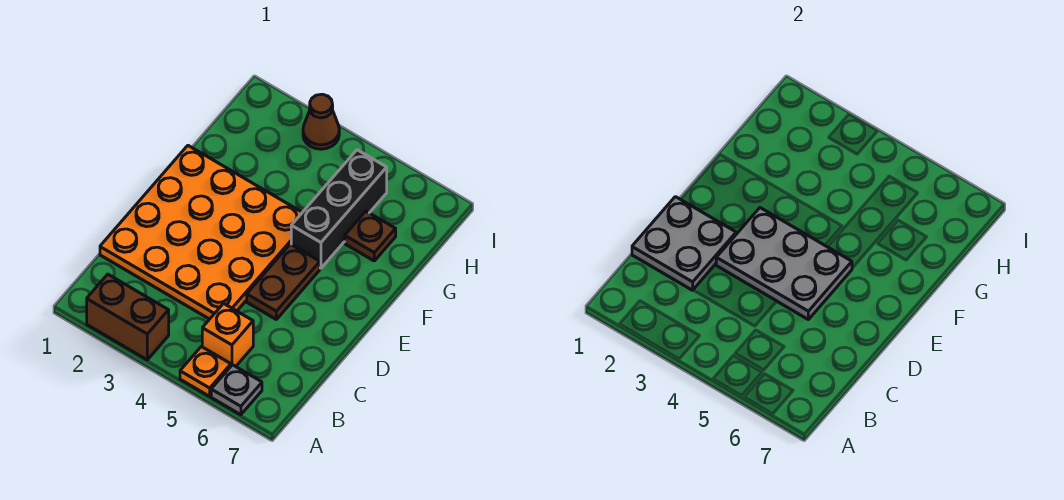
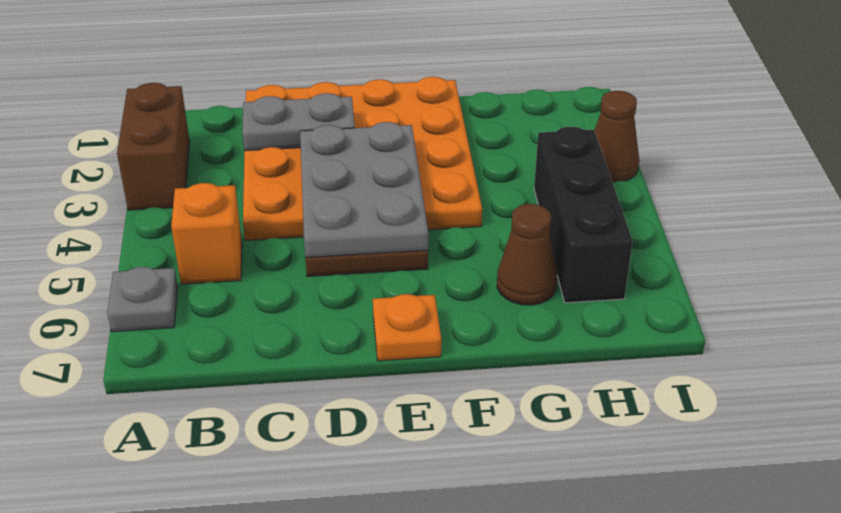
orange 1x1 plate [180,347,231,396] -> orange 1x1 plate moved to [373,294,441,361]
grey 2x2 plate [632,197,736,290] -> grey 1x2 plate [242,93,355,151]
black 1x3 brick [291,150,387,268] -> black 1x3 brick turned to [534,127,633,303]
brown 1x1 plate [345,211,396,261] -> brown 1x1 cone [497,204,557,305]

